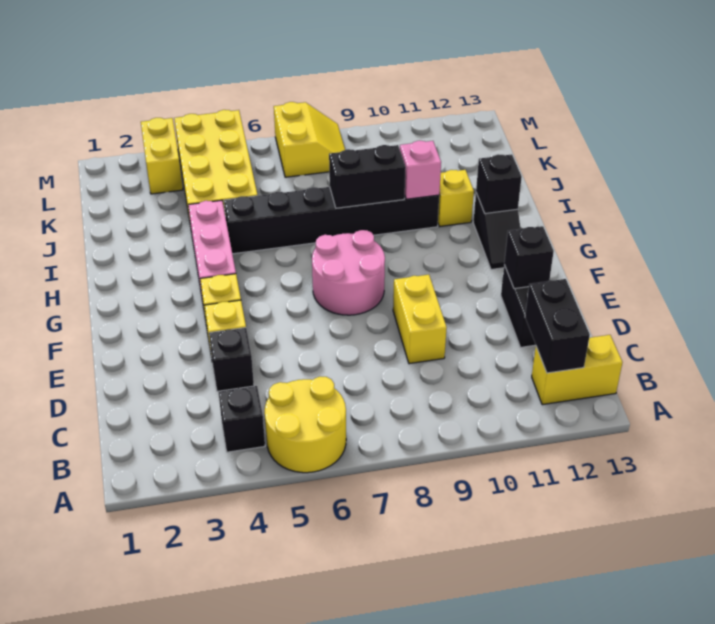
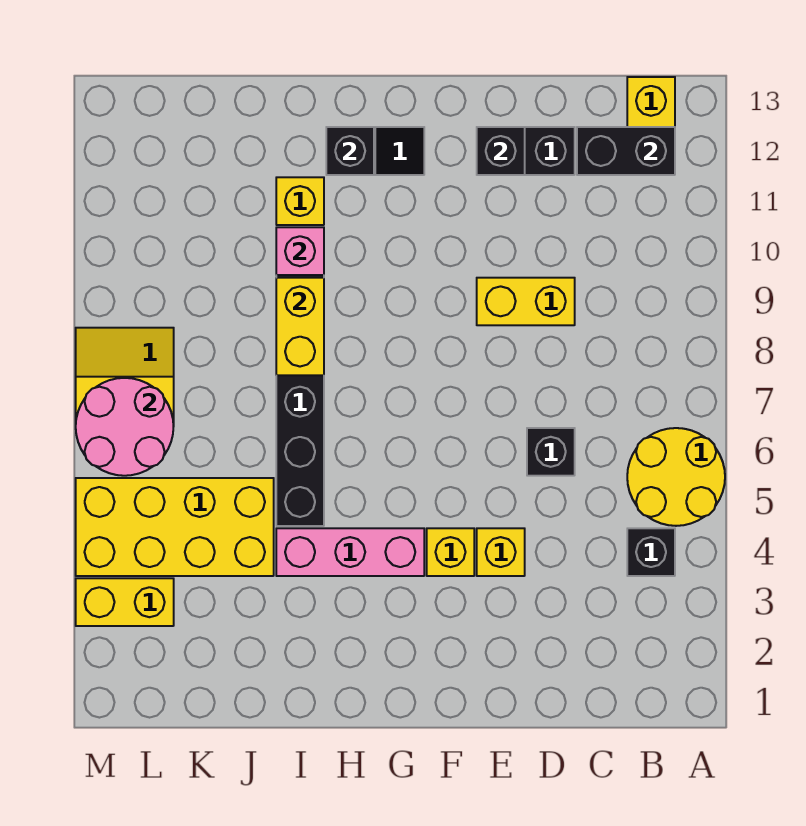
black 1x1 brick [209,328,254,391] -> black 1x1 brick moved to [527,428,575,476]
pink 2x2 round brick [312,230,385,315] -> pink 2x2 round brick moved to [76,378,174,476]
black 1x2 brick [329,145,406,208] -> yellow 1x2 brick [276,278,324,375]

